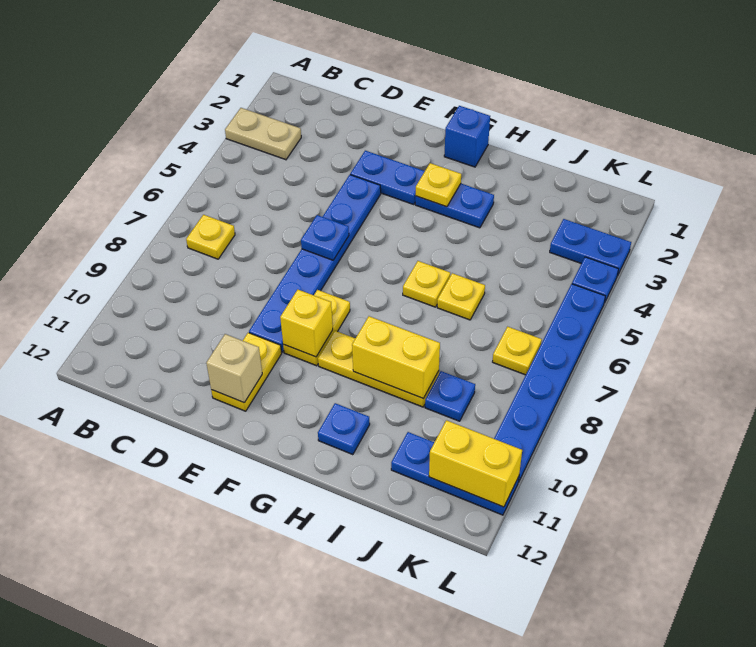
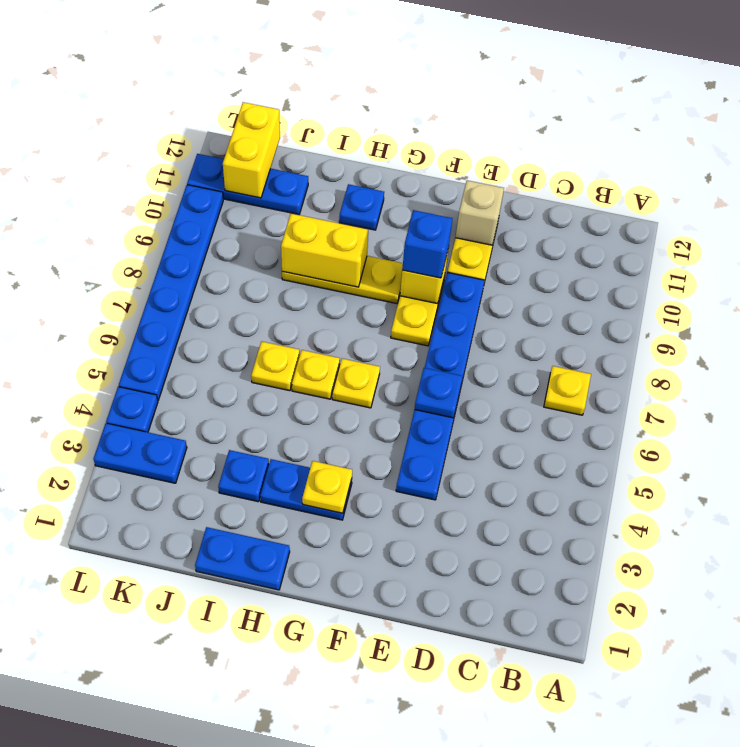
tan 1x2 plate [225,108,301,160] -> none
blue 1x2 plate [350,151,425,204] -> blue 1x2 plate moved to [195,527,290,590]
blue 1x1 brick [444,106,490,167] -> blue 1x1 brick moved to [402,210,452,278]
blue 1x1 plate [425,371,475,421] -> blue 1x1 plate moved to [218,450,269,502]
yellow 1x1 plate [493,327,542,375] -> yellow 1x1 plate moved to [332,359,380,408]
yellow 1x2 brick [429,420,522,507] -> yellow 1x2 brick turned to [223,102,280,198]

